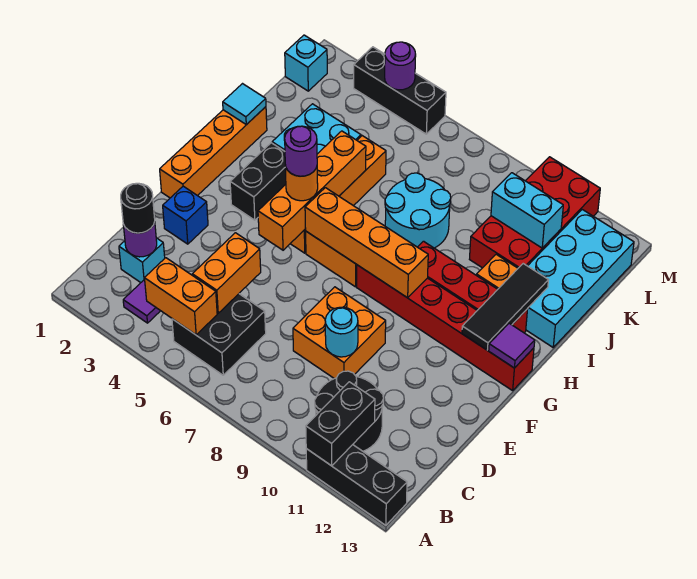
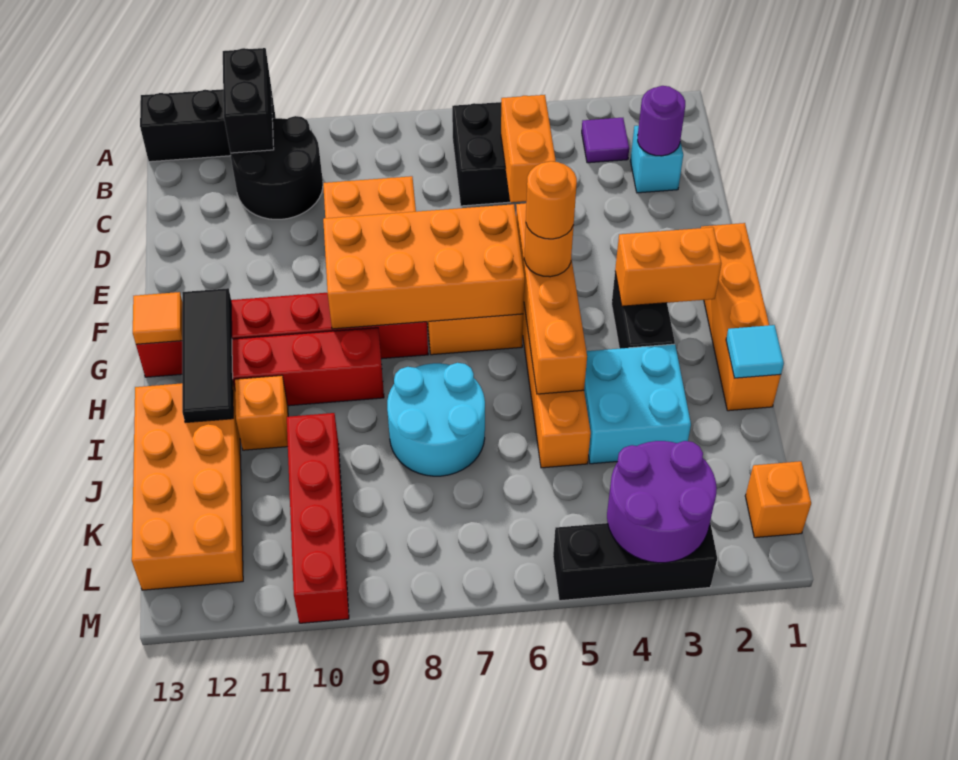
orange 1x2 brick [145,258,217,335] -> orange 1x2 brick moved to [615,227,721,306]
black 1x1 round brick [121,183,155,233] -> none
cyan 1x1 round brick [325,307,358,357] -> none
blue 1x1 brick [163,186,208,244] -> none
purple 1x1 round brick [285,126,317,176] -> orange 1x1 round brick [526,161,577,239]
orange 1x4 brick [305,188,428,298] -> orange 2x4 brick [323,204,525,329]
purple 1x1 tile [489,323,535,368] -> orange 1x1 tile [133,292,182,344]
cyan 2x4 brick [526,210,634,347] -> orange 2x4 brick [132,383,243,590]
red 2x4 brick [470,157,600,268] -> red 1x4 brick [287,413,349,623]
cyan 1x2 brick [491,173,563,248] -> none
cyan 1x1 brick [285,35,327,91] -> orange 1x1 brick [745,461,811,538]
purple 1x1 round brick [385,42,416,90] -> purple 2x2 round brick [607,441,717,563]

